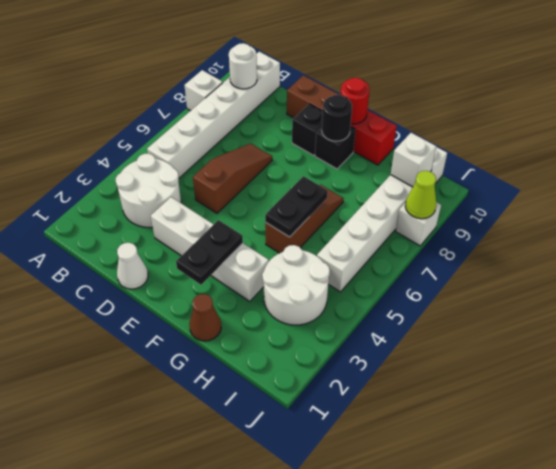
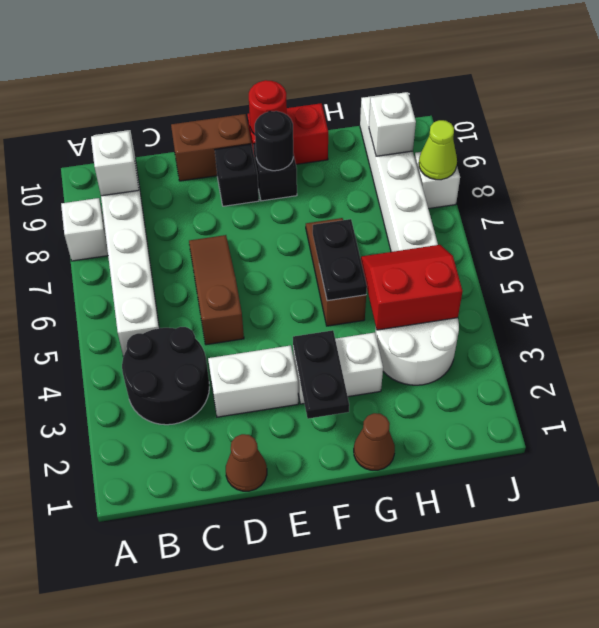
white 2x2 round brick [116,154,181,227] -> black 2x2 round brick [122,327,209,425]
white 1x1 round brick [229,43,257,89] -> white 1x1 brick [91,131,139,196]
white 1x1 cone [117,243,148,289] -> brown 1x1 cone [226,434,267,491]
none -> red 2x2 slope [361,245,463,330]

